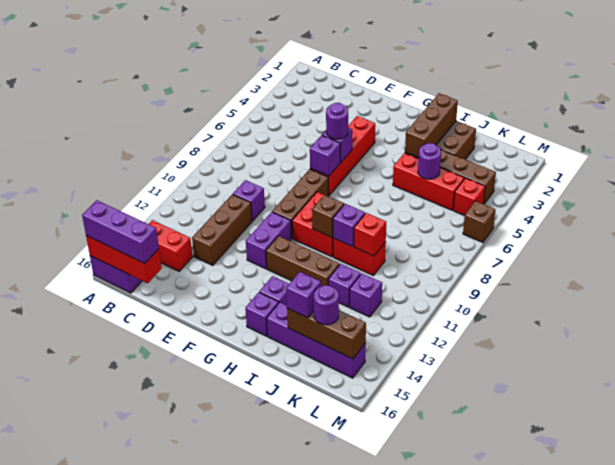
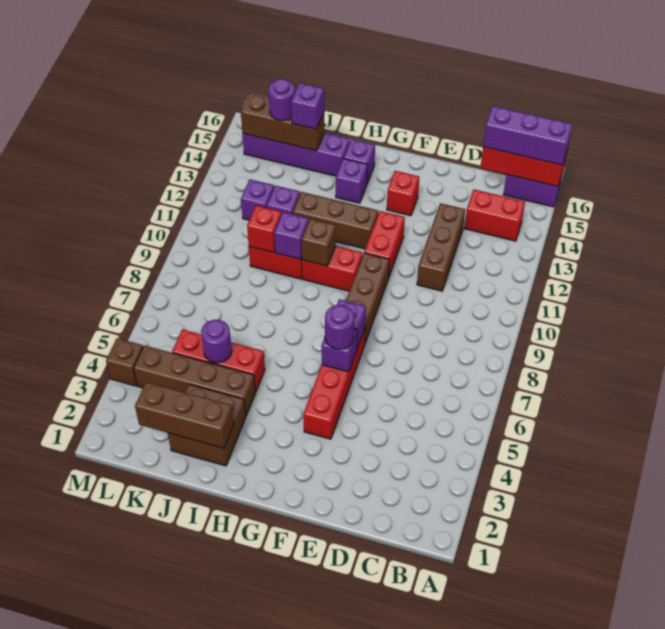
purple 1x1 brick [233,180,265,221] -> none
purple 1x2 brick [246,212,291,269] -> red 1x2 brick [364,211,405,276]
red 2x2 brick [292,192,333,257] -> red 1x2 brick [302,246,363,291]
brown 1x3 brick [405,93,458,158] -> brown 1x3 brick turned to [135,382,234,448]
red 1x1 brick [453,178,485,216] -> red 1x1 brick moved to [387,171,419,216]
brown 1x1 brick [463,201,495,243] -> brown 1x1 brick moved to [106,338,143,386]

